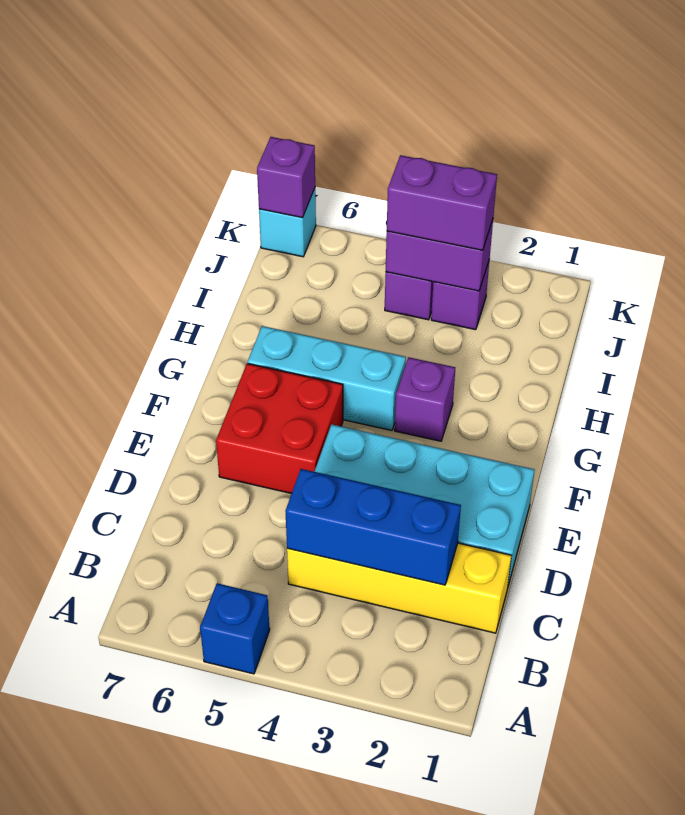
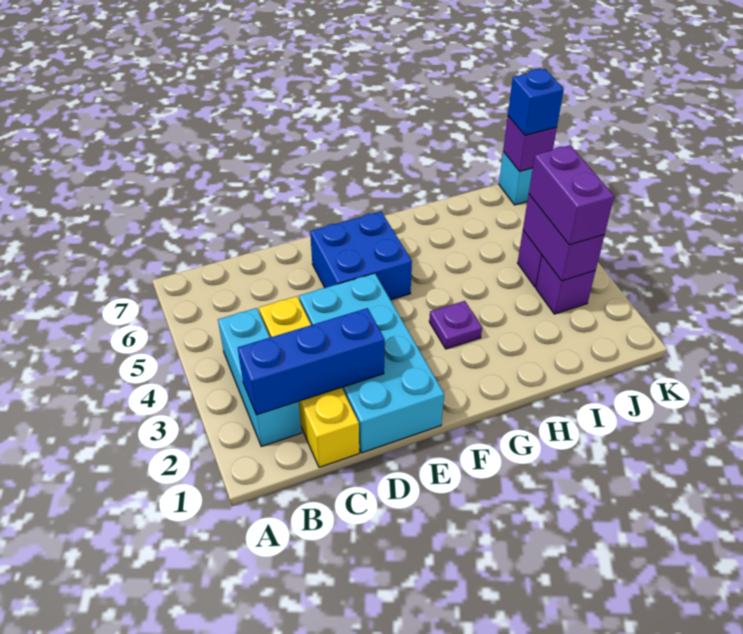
blue 1x1 brick [200,583,270,674] -> blue 1x1 brick moved to [508,69,564,136]
blue 1x3 brick [285,469,461,585] -> blue 1x3 brick turned to [238,308,385,415]
red 2x2 brick [216,363,343,494] -> blue 2x2 brick [310,212,412,300]
purple 1x1 brick [395,357,455,441] -> purple 1x1 plate [429,301,482,349]
cyan 1x3 brick [248,326,406,430] -> cyan 1x3 brick moved to [218,308,302,447]

